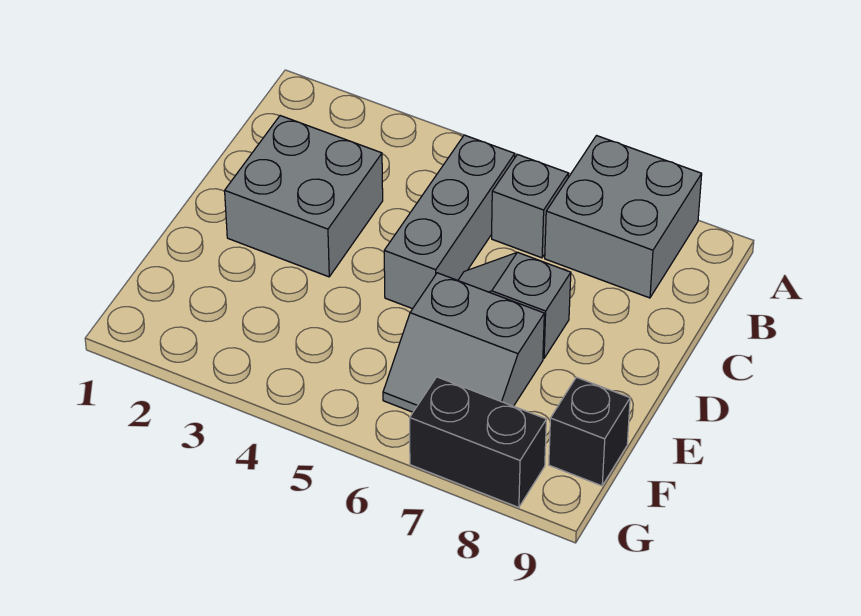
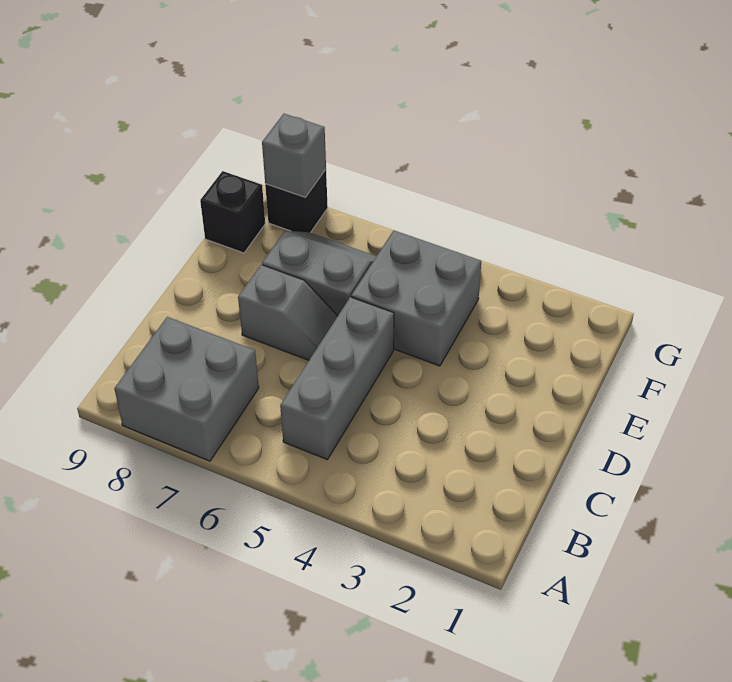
grey 1x1 brick [492,154,568,258] -> grey 1x1 brick moved to [262,114,326,197]
grey 2x2 brick [225,116,383,277] -> grey 2x2 brick moved to [351,230,481,366]
black 1x2 brick [410,377,546,507] -> black 1x1 brick [265,169,328,233]

